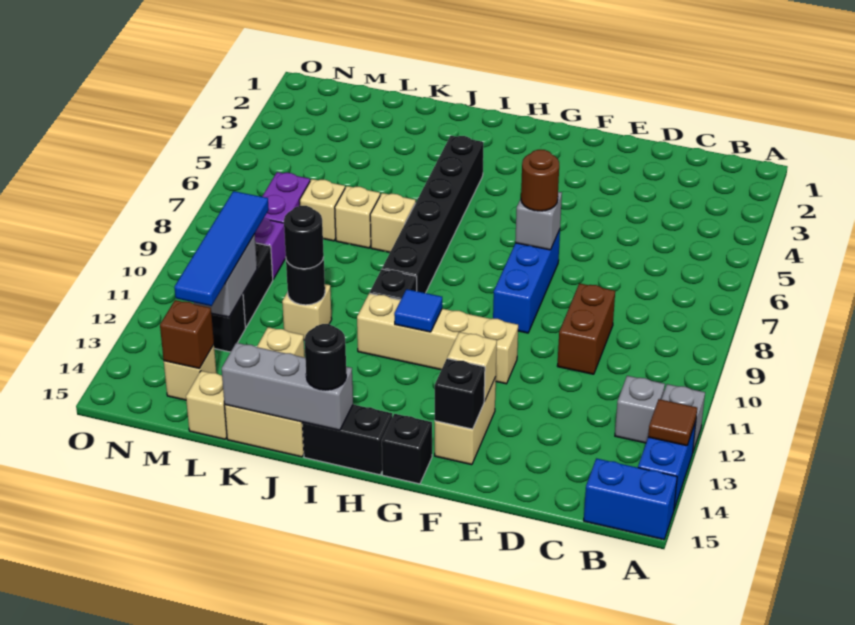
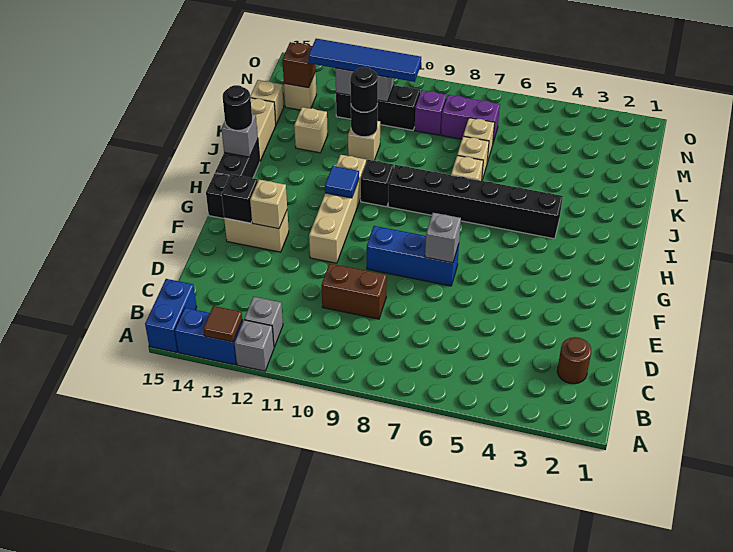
brown 1x1 round brick [521,150,559,211] -> brown 1x1 round brick moved to [557,337,591,384]
grey 1x3 brick [222,343,353,430] -> grey 1x1 brick [222,114,258,157]

